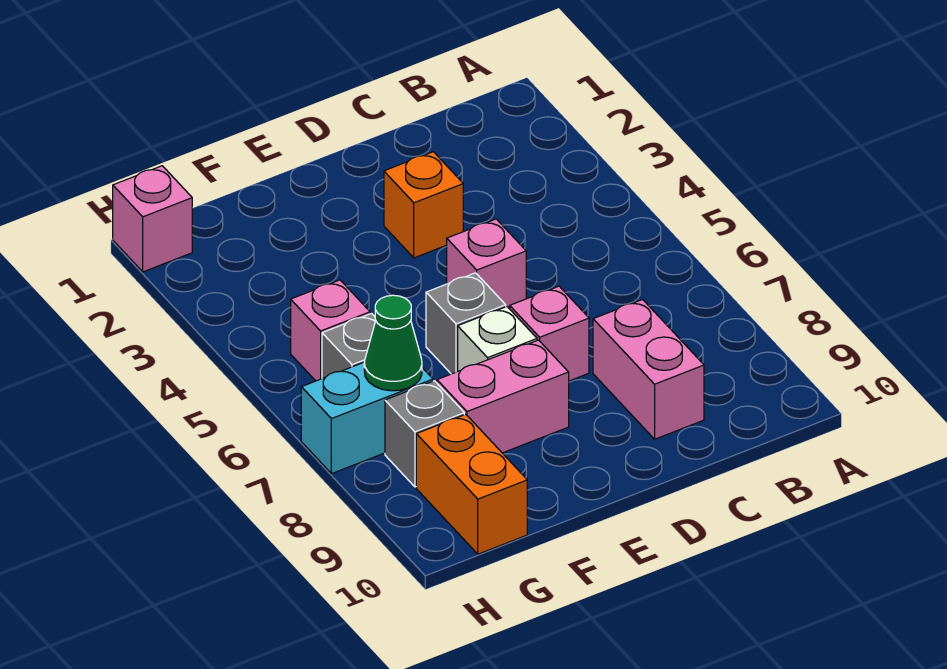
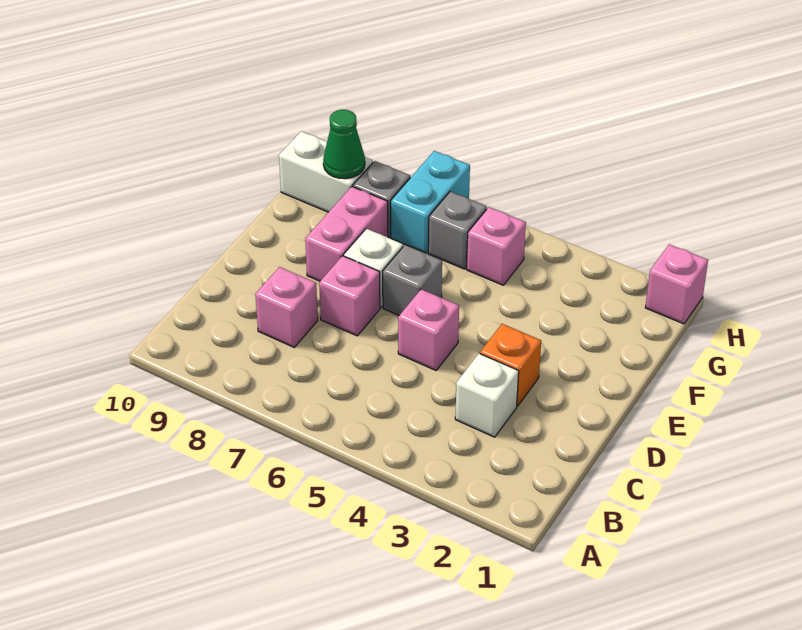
none -> white 1x1 brick [455,354,519,437]
pink 1x2 brick [593,300,704,439] -> pink 1x1 brick [255,267,318,347]
green 1x1 cone [364,295,422,391] -> green 1x1 cone moved to [323,110,365,179]
orange 1x2 brick [416,414,527,554] -> white 1x2 brick [279,131,373,212]

